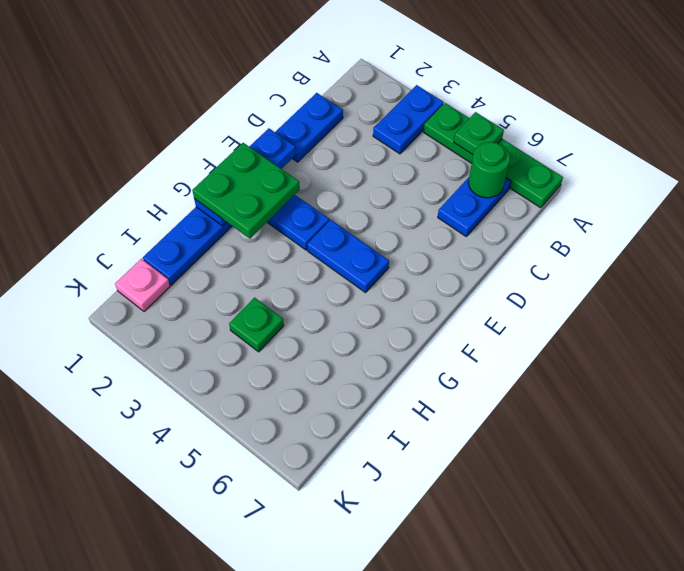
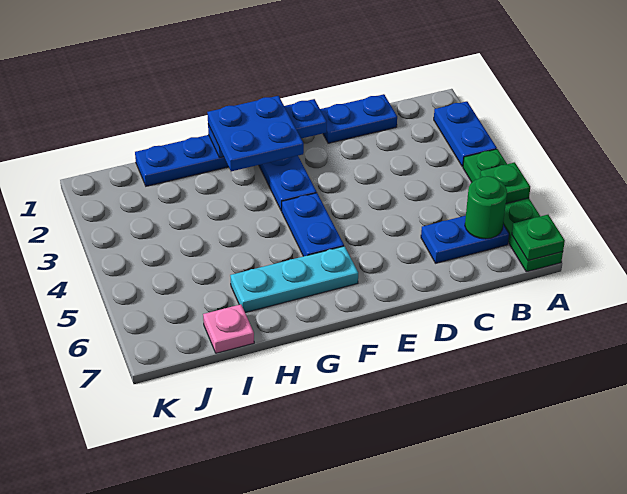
blue 1x2 plate [373,85,444,154] -> blue 1x2 plate turned to [434,101,497,167]
green 2x2 plate [192,143,300,239] -> blue 2x2 plate [207,96,304,171]
none -> cyan 1x3 plate [230,246,358,313]
green 1x1 plate [229,298,284,352] -> green 1x1 plate moved to [512,215,565,261]
pink 1x1 plate [115,259,170,312] -> pink 1x1 plate moved to [203,304,254,353]

